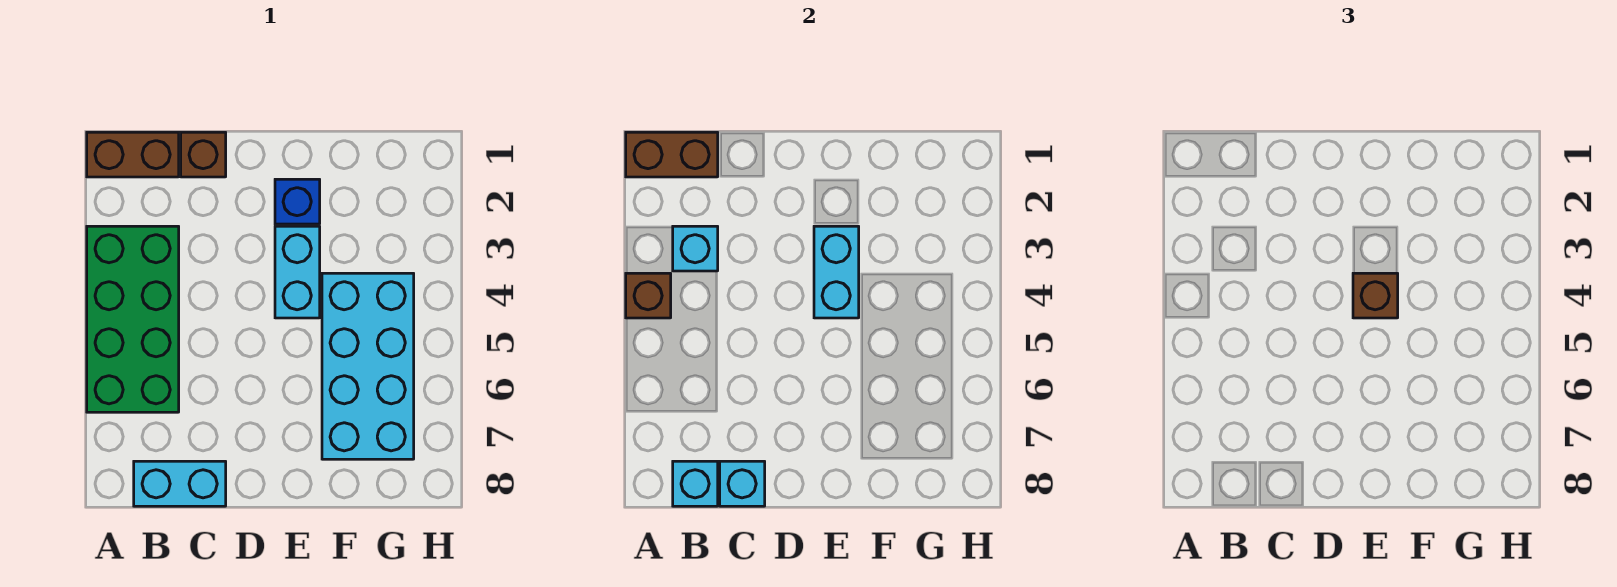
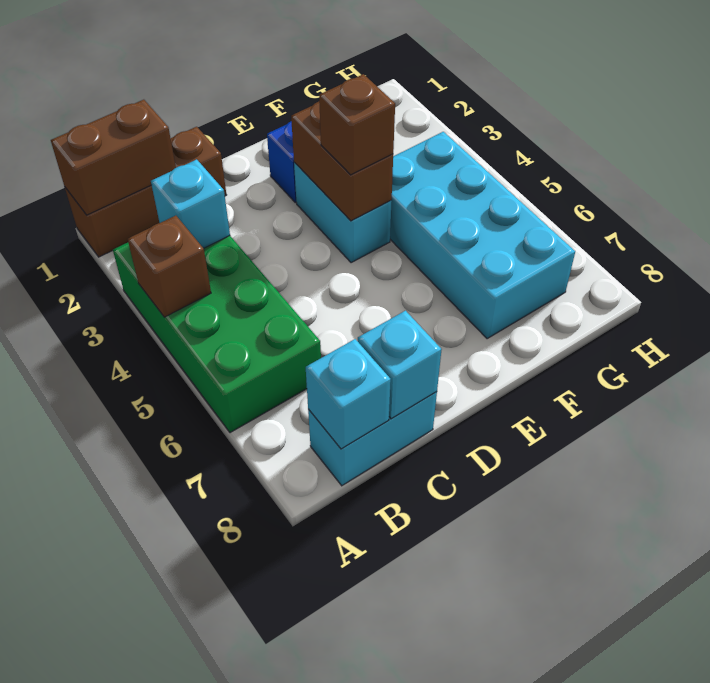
cyan 1x2 brick [814,226,859,318] -> brown 1x2 brick [291,102,393,221]

